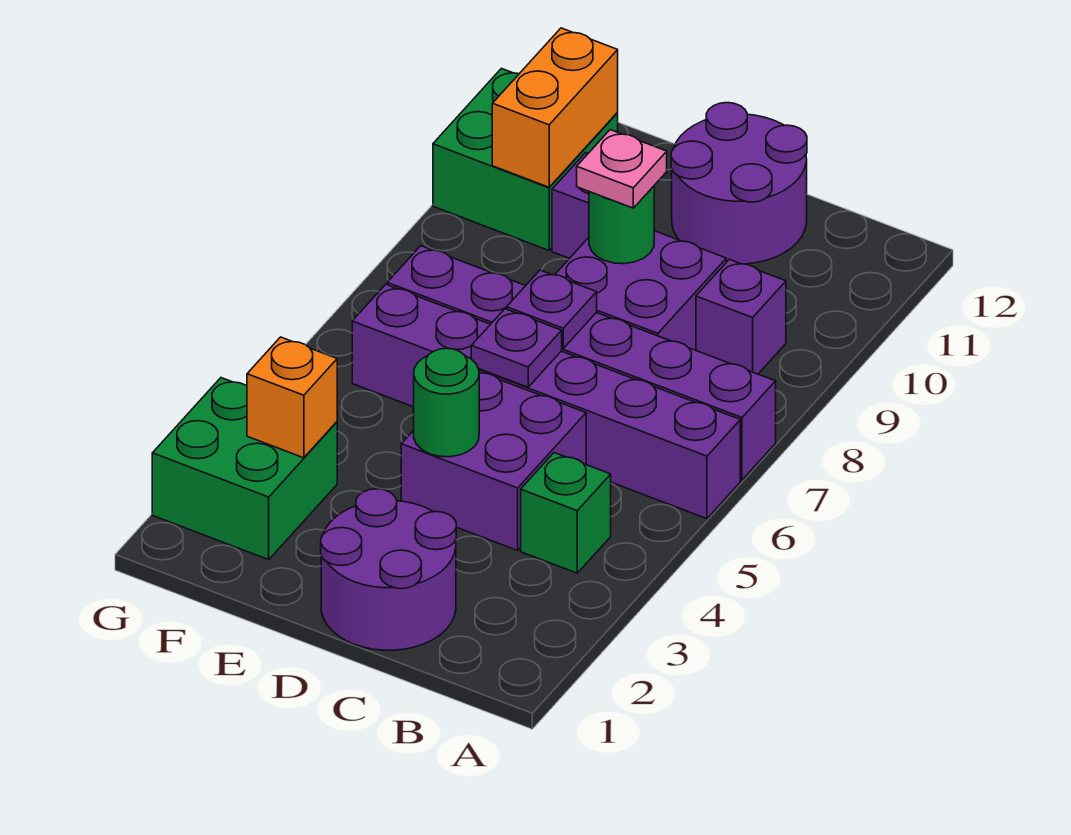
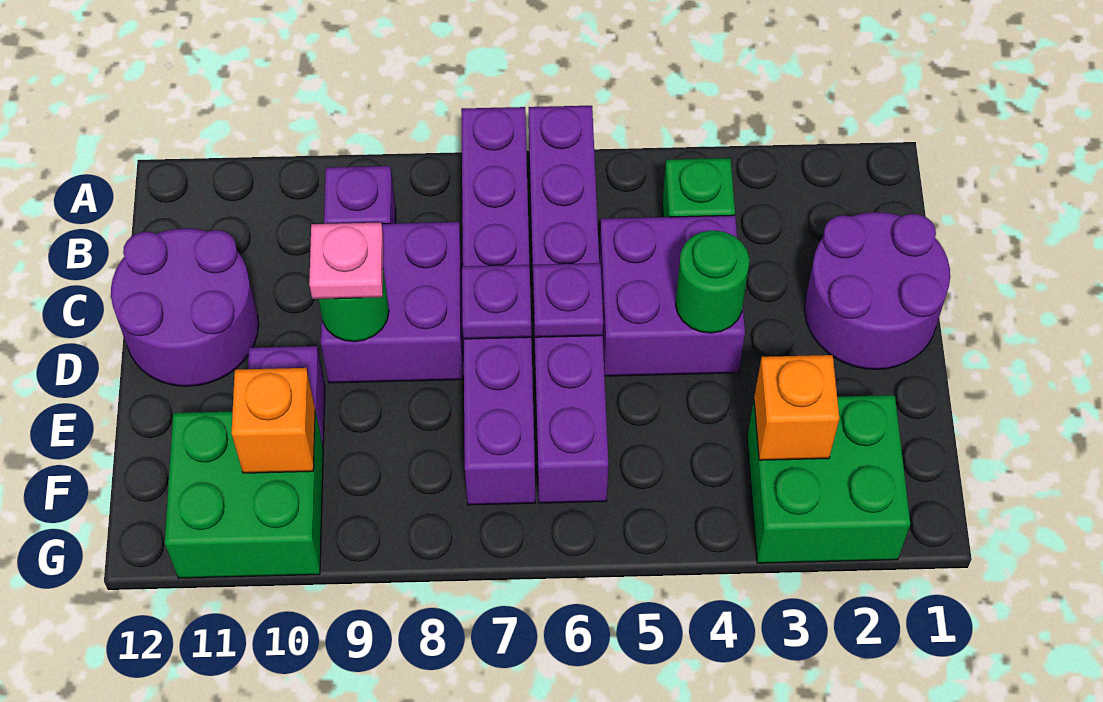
orange 1x2 brick [492,28,618,187] -> orange 1x1 brick [231,368,315,473]

